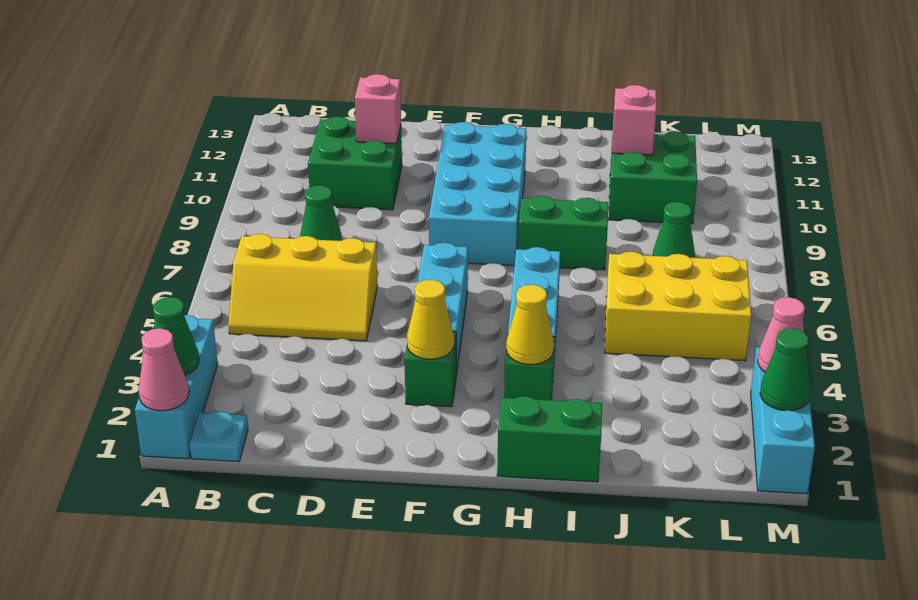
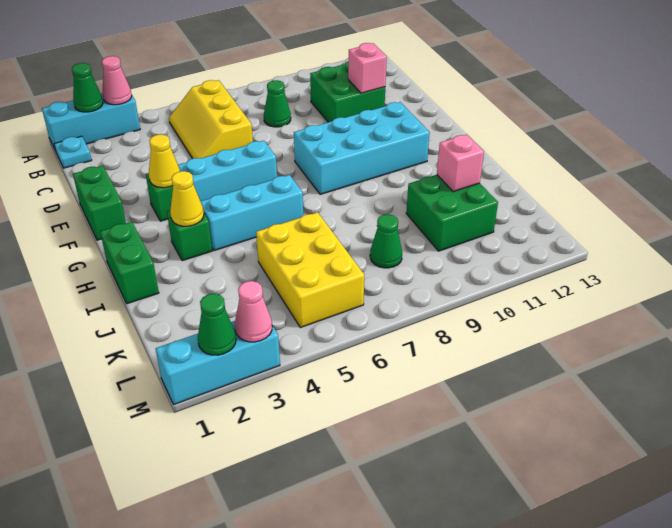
pink 1x1 cone [139,328,189,411] -> pink 1x1 cone moved to [102,56,132,105]
green 1x2 brick [518,196,608,270] -> green 1x2 brick moved to [73,165,126,240]

